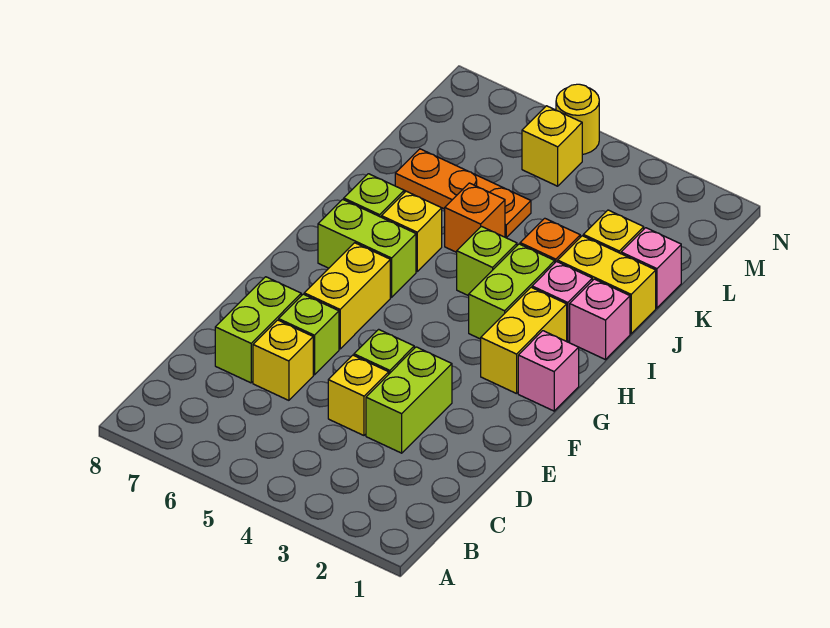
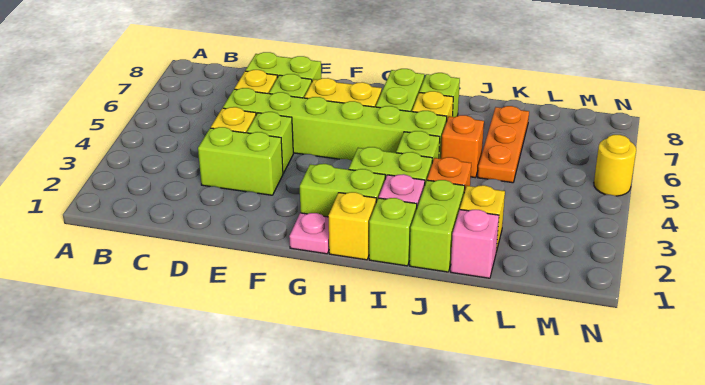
none -> lime 1x6 brick [223,88,447,161]
pink 1x1 brick [518,331,579,411] -> pink 1x1 plate [289,213,329,254]
yellow 1x2 brick [481,287,567,394] -> lime 1x2 brick [300,164,385,217]
pink 1x1 brick [570,279,630,360] -> lime 1x1 brick [369,198,417,266]
yellow 1x2 brick [558,236,656,334] -> lime 1x2 brick [410,180,465,272]
yellow 1x1 brick [522,106,582,186] -> yellow 1x1 brick moved to [328,192,376,260]

